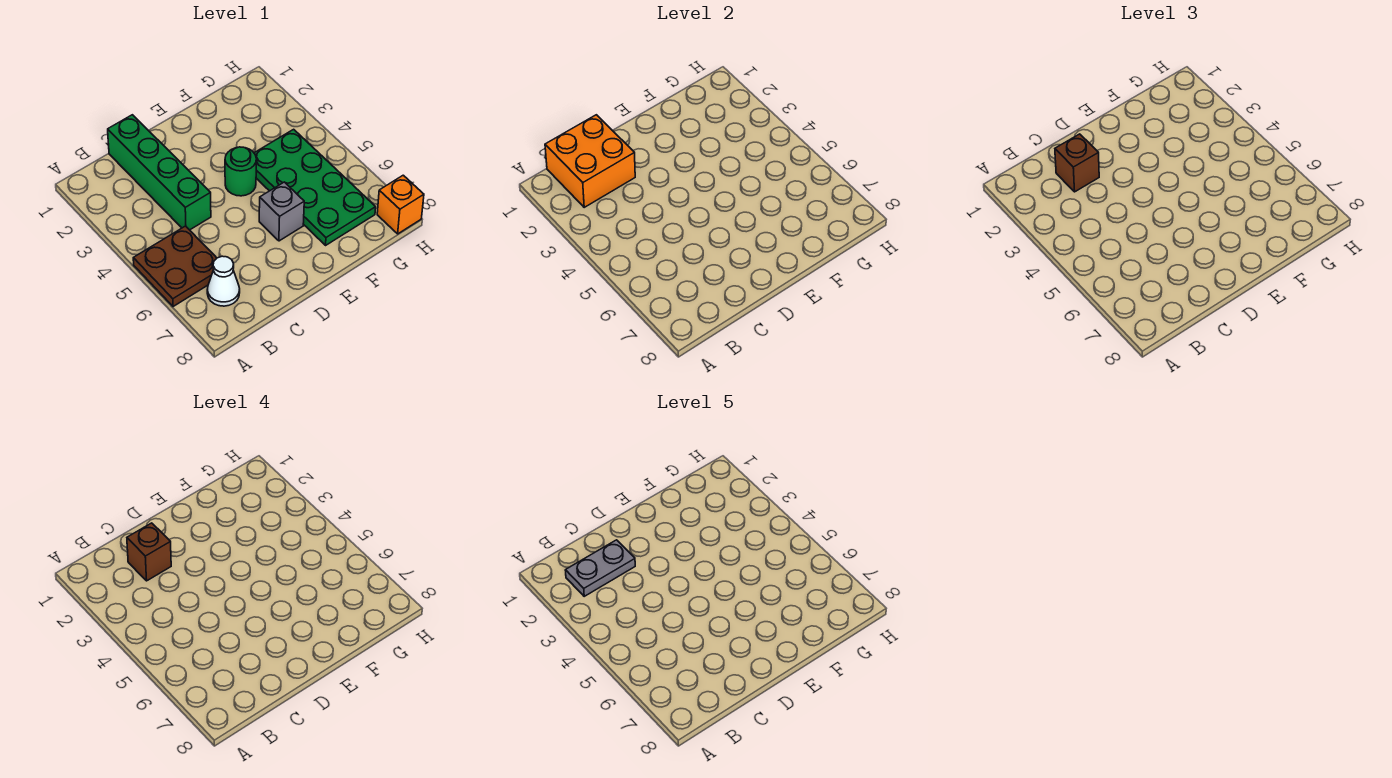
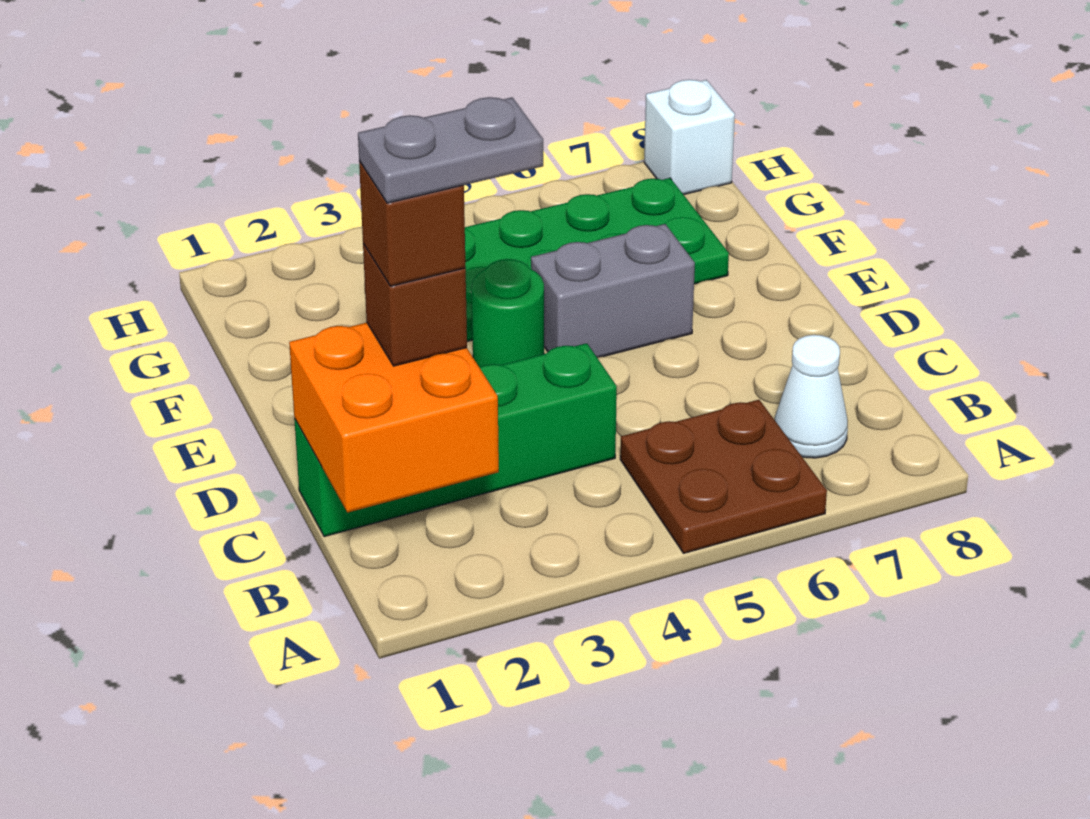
grey 1x2 plate [565,540,635,596] -> grey 1x2 plate turned to [358,97,543,203]
grey 1x1 brick [259,182,304,241] -> grey 1x2 brick [531,224,695,358]
orange 1x1 brick [377,175,424,234] -> white 1x1 brick [644,80,735,195]

